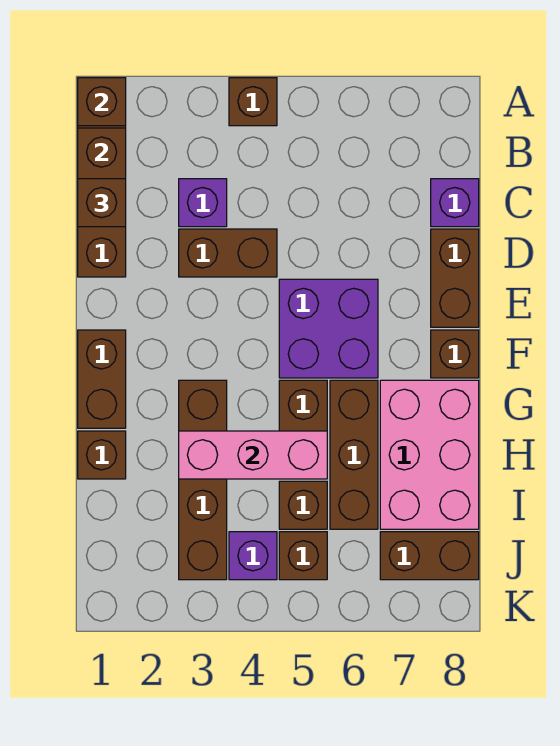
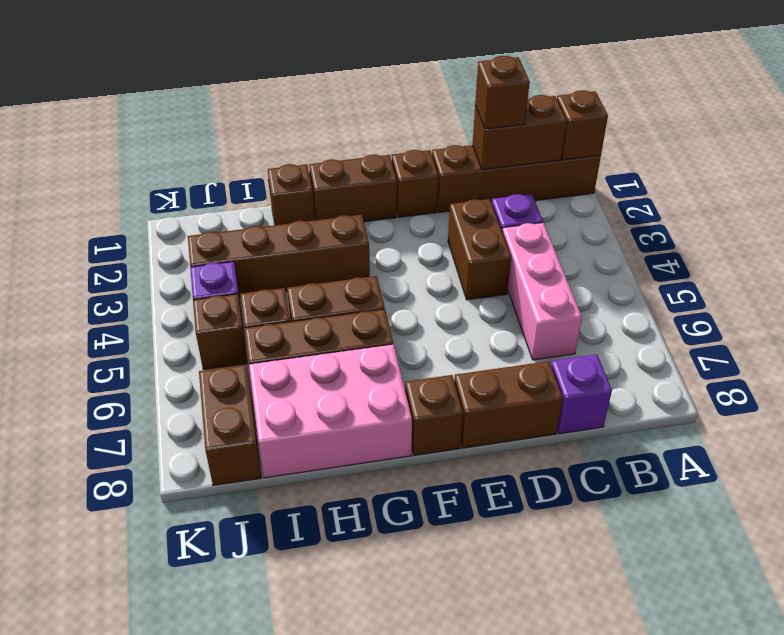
brown 1x1 brick [229,78,277,126] -> brown 1x1 brick moved to [392,150,438,217]
purple 2x2 brick [279,279,378,378] -> none
pink 1x3 brick [179,431,327,479] -> pink 1x3 brick moved to [502,223,582,360]

